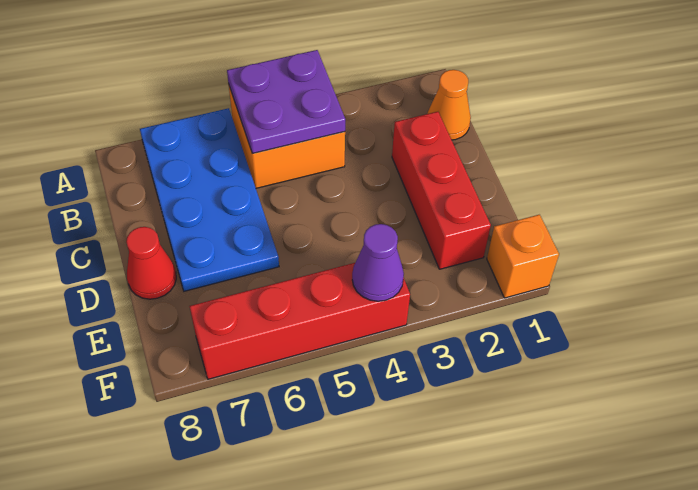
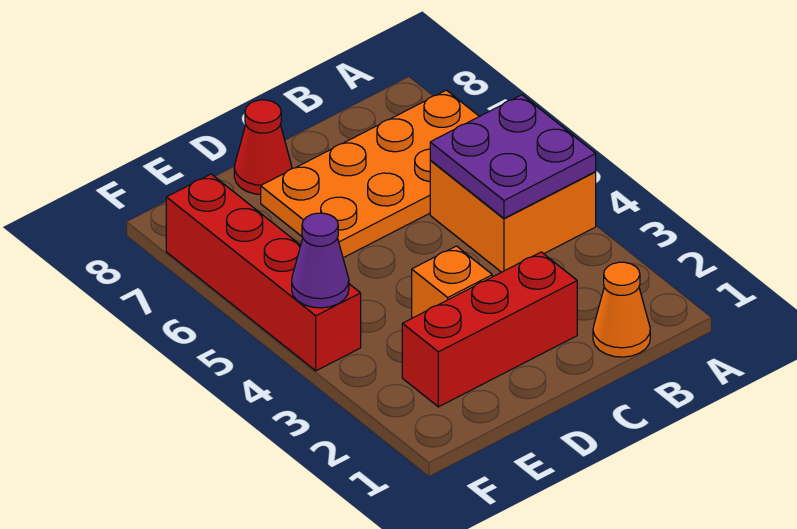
blue 2x4 plate [140,108,279,291] -> orange 2x4 plate [261,90,479,258]
orange 1x1 brick [487,215,559,298] -> orange 1x1 brick moved to [412,246,492,318]

